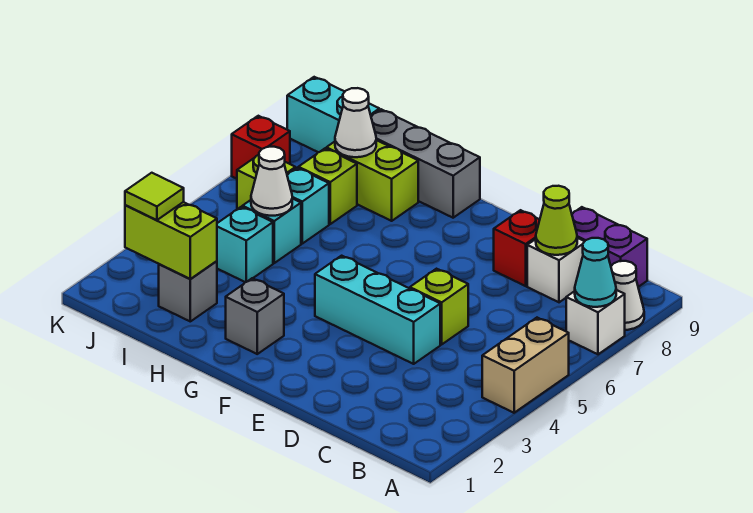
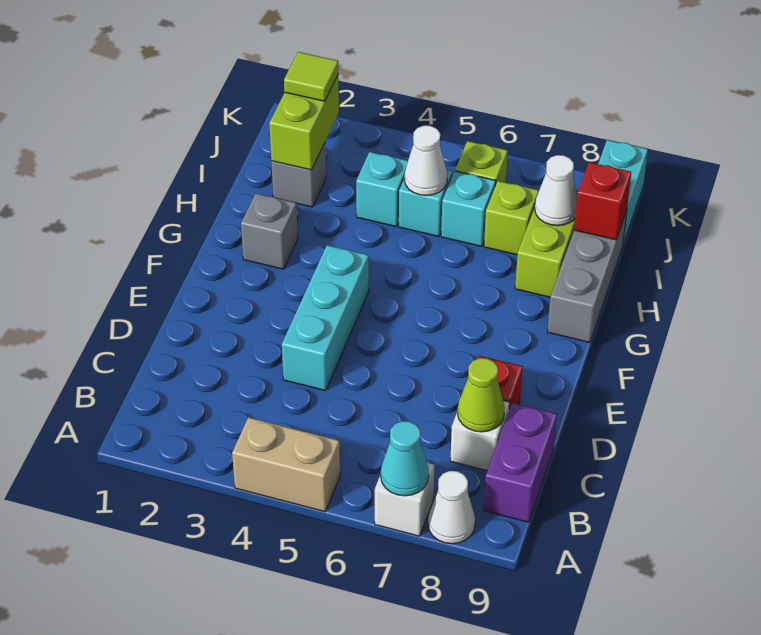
lime 1x1 brick [410,269,468,344] -> none
red 1x1 brick [232,116,290,179] -> red 1x1 brick moved to [574,162,631,240]

